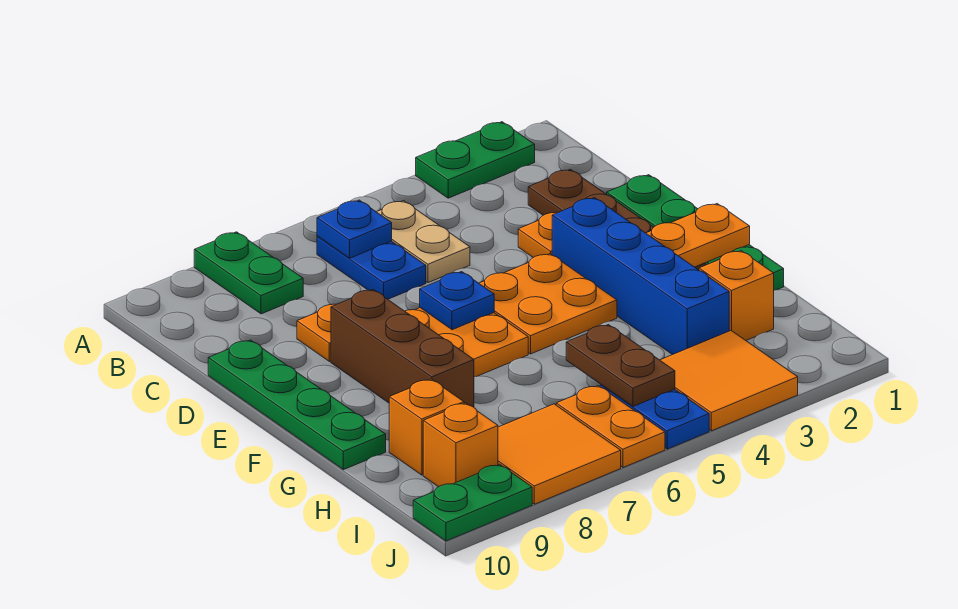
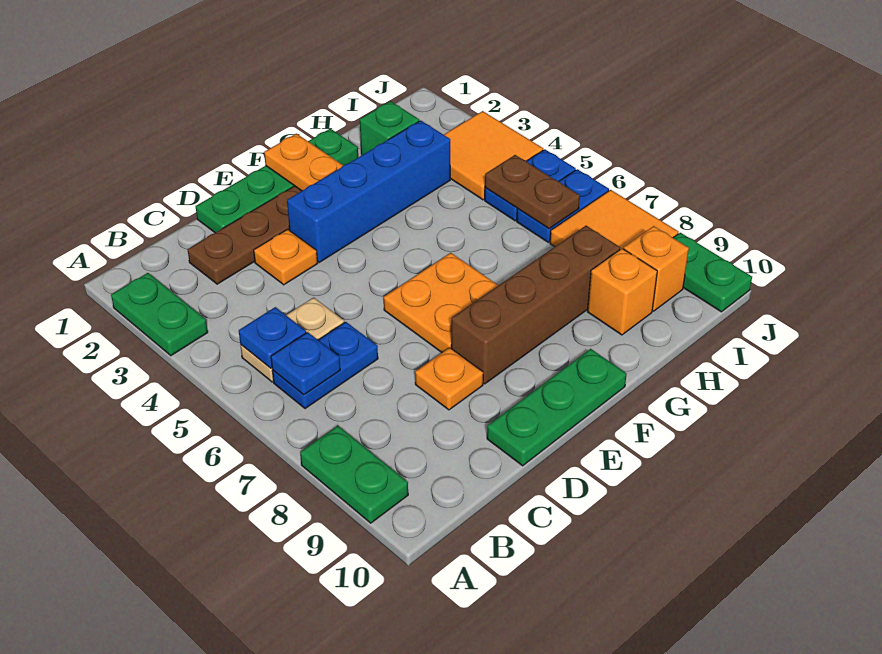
green 1x2 plate [194,232,303,314] -> green 1x2 plate turned to [300,426,408,523]
green 1x4 plate [208,340,386,470] -> green 1x3 plate [487,349,626,466]
orange 2x2 plate [479,254,617,354] -> none
blue 1x1 plate [420,272,494,330] -> blue 1x1 plate moved to [239,307,306,368]
brown 1x3 brick [331,290,474,407] -> brown 1x4 brick [451,226,620,384]
orange 1x1 brick [699,251,774,340] -> green 1x1 brick [360,101,419,155]
brown 1x2 plate [566,325,675,406] -> brown 1x2 plate turned to [485,155,580,229]
orange 1x2 plate [556,386,665,467] -> blue 1x2 plate [517,169,609,242]

